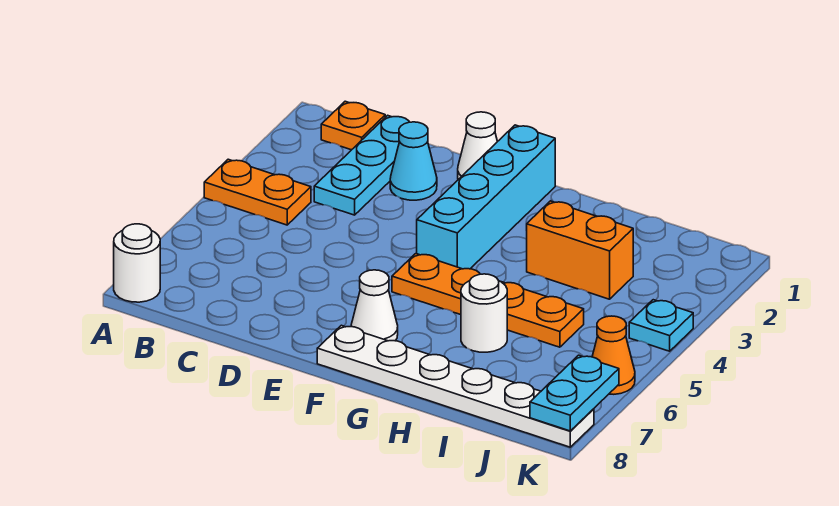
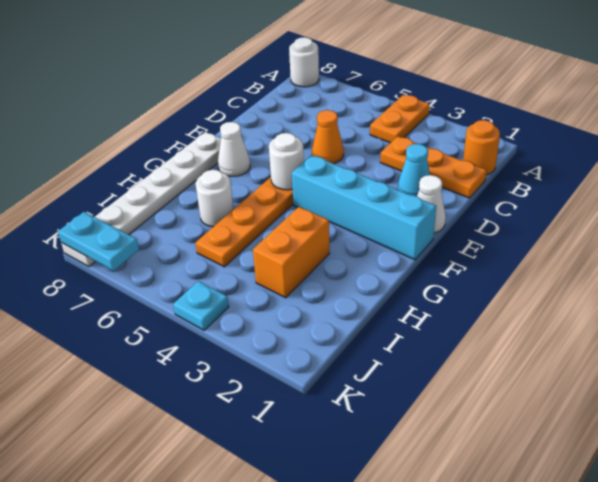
orange 1x1 plate [321,101,385,150] -> orange 1x1 round brick [463,120,500,175]
cyan 1x3 plate [314,115,409,215] -> orange 1x3 plate [380,136,487,198]
none -> white 1x1 round brick [269,133,304,190]
orange 1x1 cone [592,316,635,394] -> orange 1x1 cone moved to [312,110,344,164]

